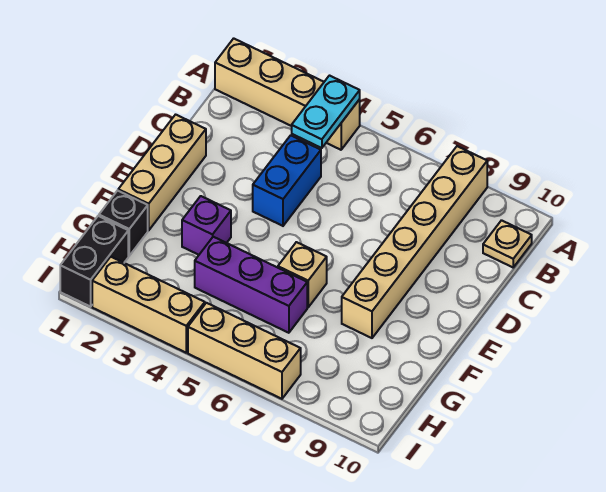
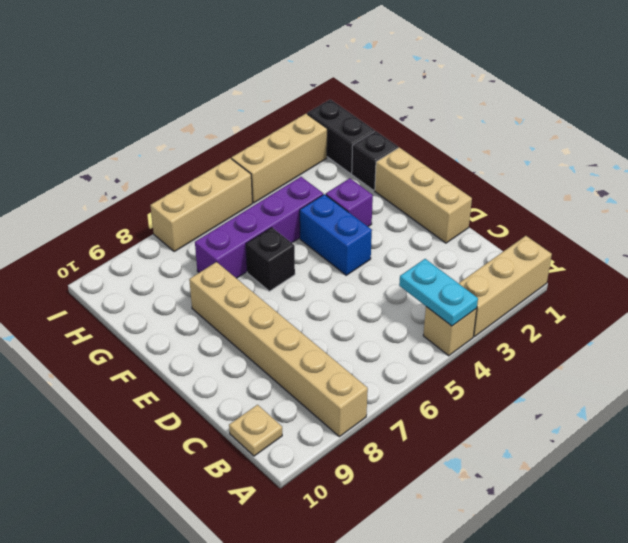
blue 1x2 brick [253,135,321,226] -> blue 1x2 brick moved to [300,194,372,275]
tan 1x1 brick [278,242,327,307] -> black 1x1 brick [246,227,295,291]
purple 1x3 brick [195,237,307,333] -> purple 1x4 brick [195,177,323,278]

